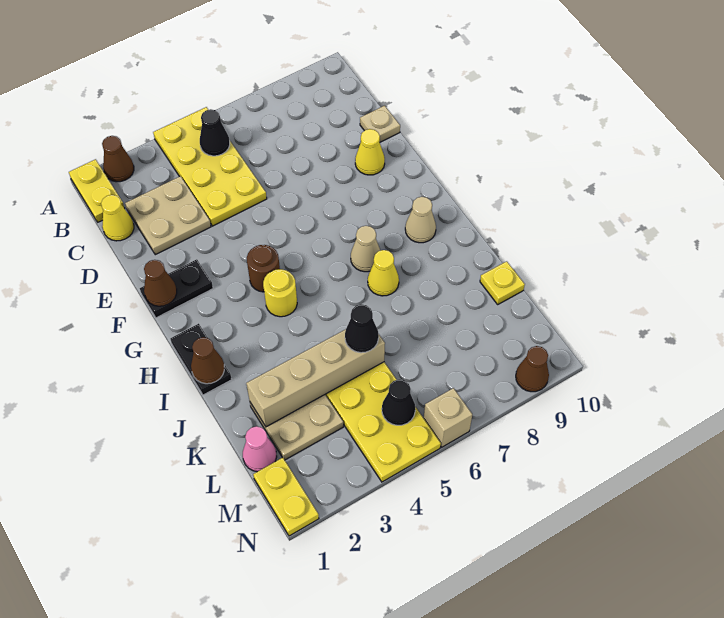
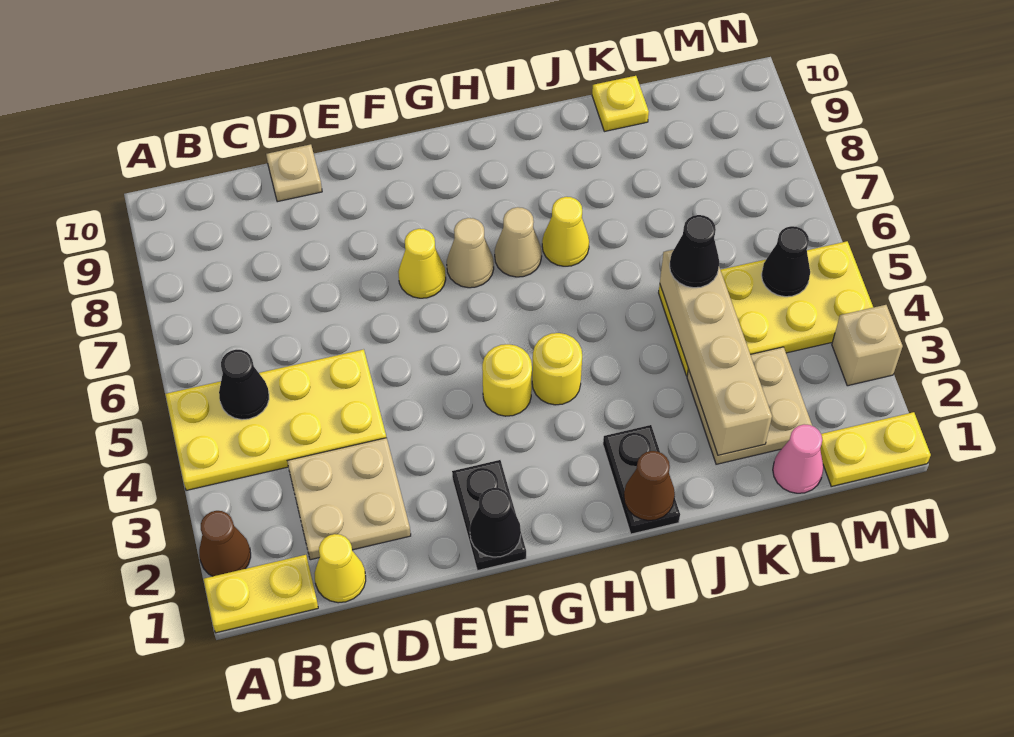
yellow 1x1 cone [355,129,385,175] -> yellow 1x1 cone moved to [398,229,446,298]
brown 1x1 cone [144,260,177,306] -> black 1x1 cone [470,488,521,557]
brown 1x1 round brick [247,245,280,292] -> yellow 1x1 round brick [482,344,532,416]
black 1x2 plate [170,324,232,395] -> black 1x2 plate turned to [603,425,680,534]
tan 1x1 cone [405,197,436,243] -> tan 1x1 cone moved to [447,218,494,288]
tan 1x1 brick [424,388,472,447] -> tan 1x1 brick moved to [832,305,903,386]
brown 1x1 cone [516,346,549,392] -> none

